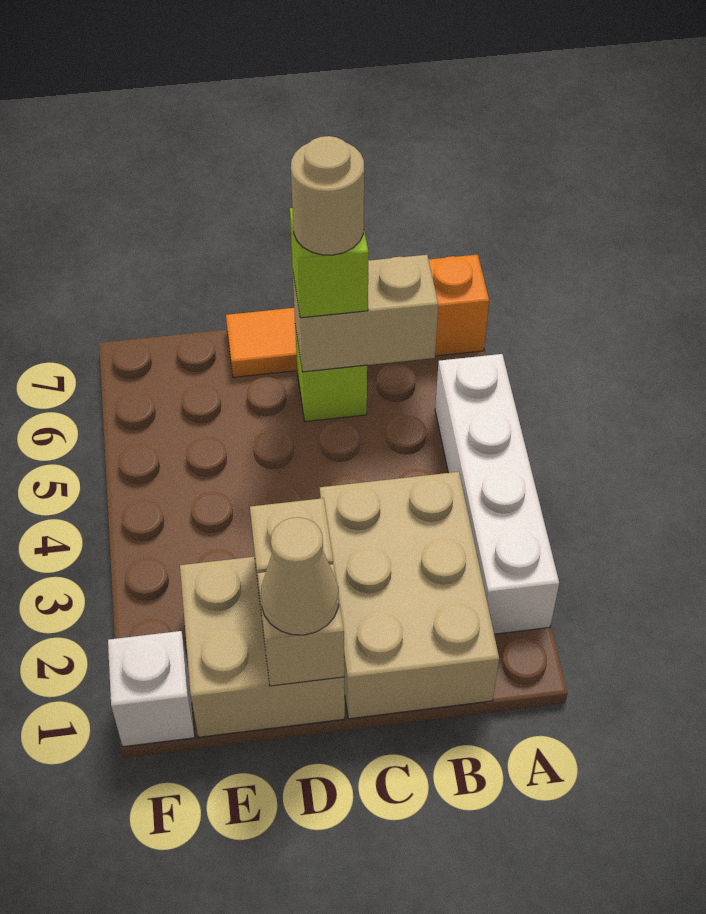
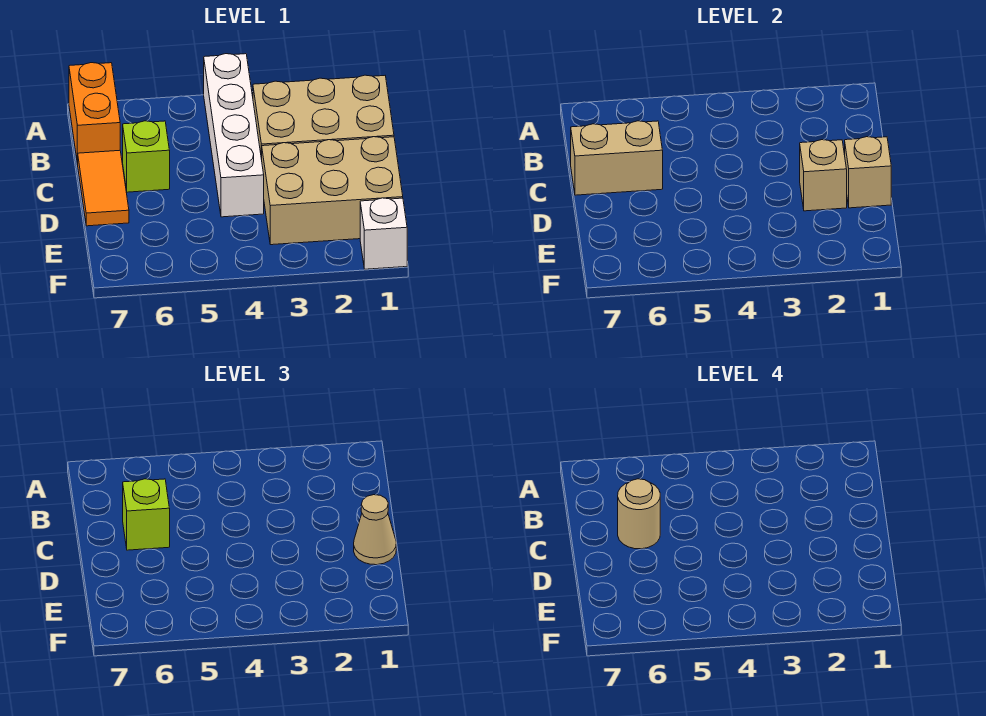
white 1x4 brick [435,354,559,634] -> white 1x4 brick turned to [204,54,264,217]
tan 1x2 brick [293,255,438,372] -> tan 1x2 brick turned to [571,121,663,195]
tan 2x2 brick [180,557,345,737] -> tan 2x3 brick [262,137,403,245]

